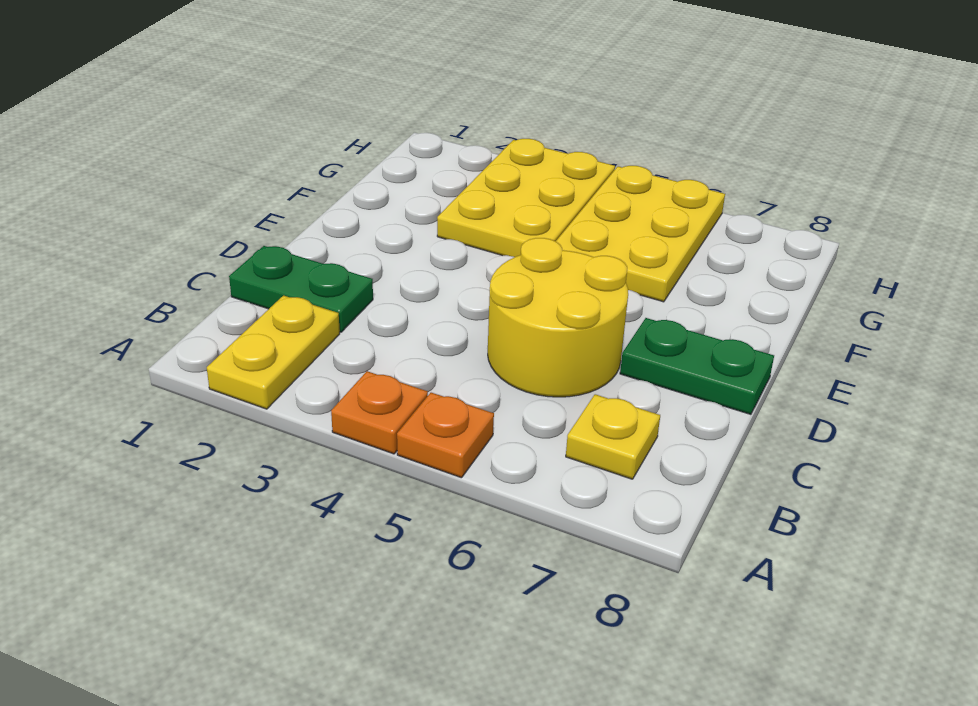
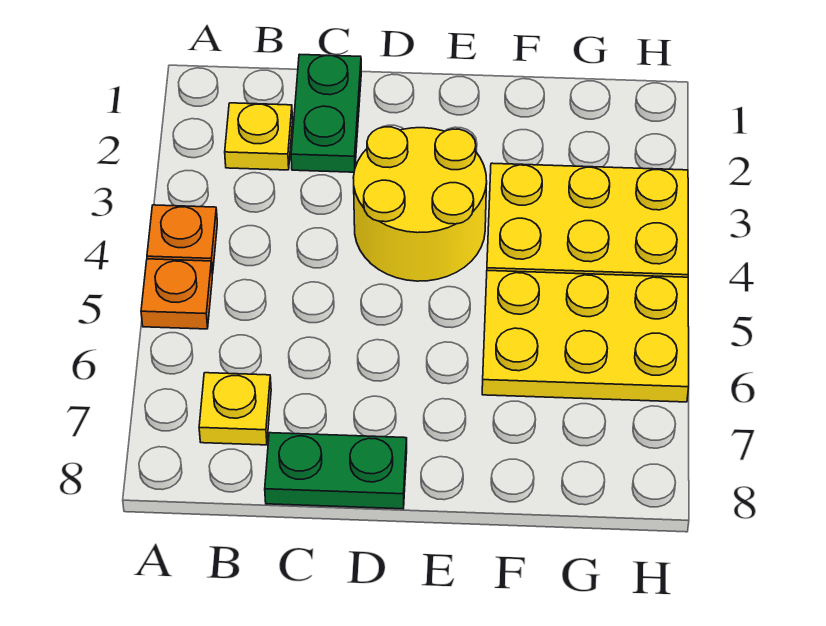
yellow 1x2 plate [207,296,340,409] -> yellow 1x1 plate [225,103,293,170]
yellow 2x2 round brick [488,238,628,397] -> yellow 2x2 round brick moved to [353,127,487,281]
green 1x2 plate [620,318,774,414] -> green 1x2 plate turned to [265,433,407,509]

